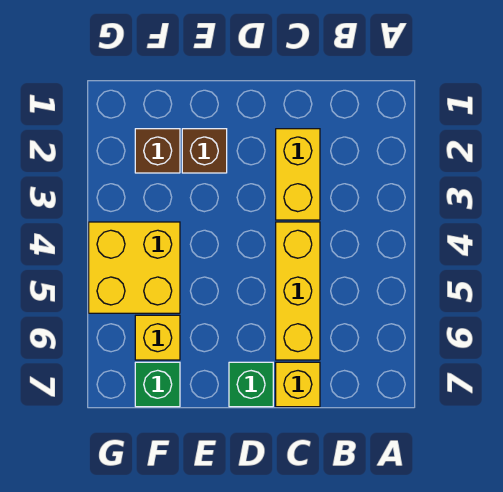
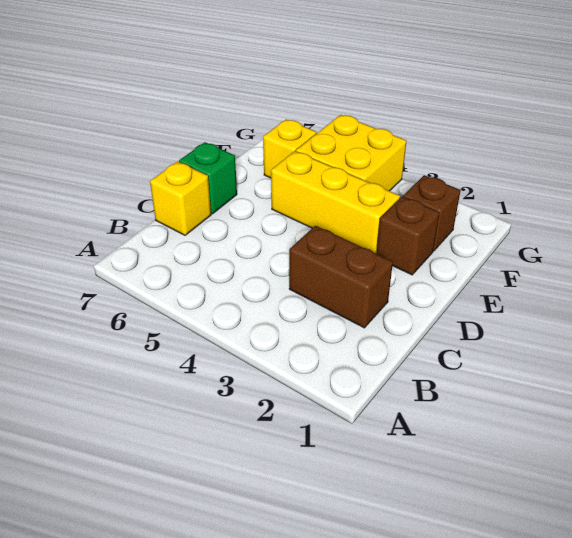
yellow 1x2 brick [276,129,320,220] -> brown 1x2 brick [289,226,393,328]
yellow 1x3 brick [276,222,320,360] -> yellow 1x3 brick moved to [271,151,400,254]
green 1x1 brick [135,362,180,407] -> none

